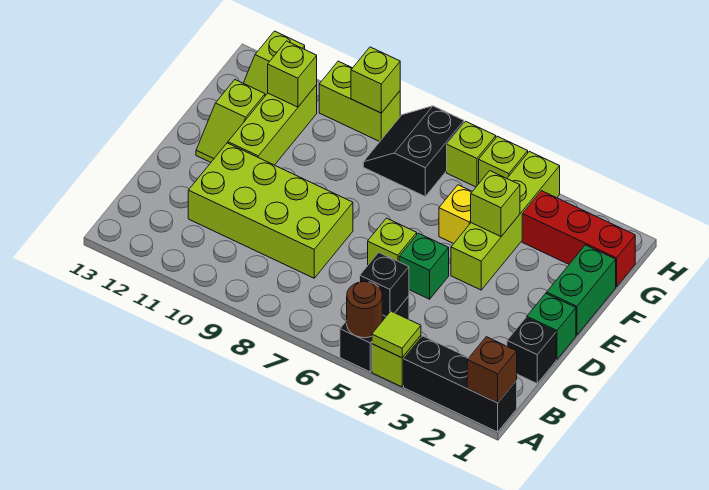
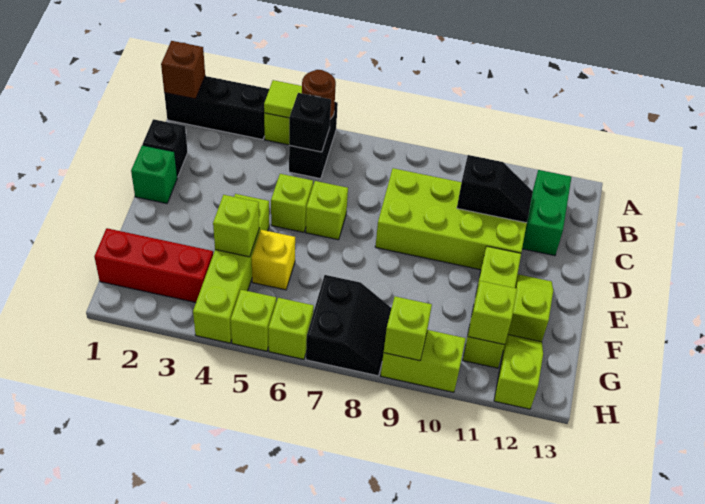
none -> black 1x2 slope [457,155,533,223]
green 1x1 brick [399,233,449,299] -> lime 1x1 brick [271,174,313,232]
green 1x2 brick [547,245,616,335] -> green 1x2 brick moved to [522,170,571,256]

